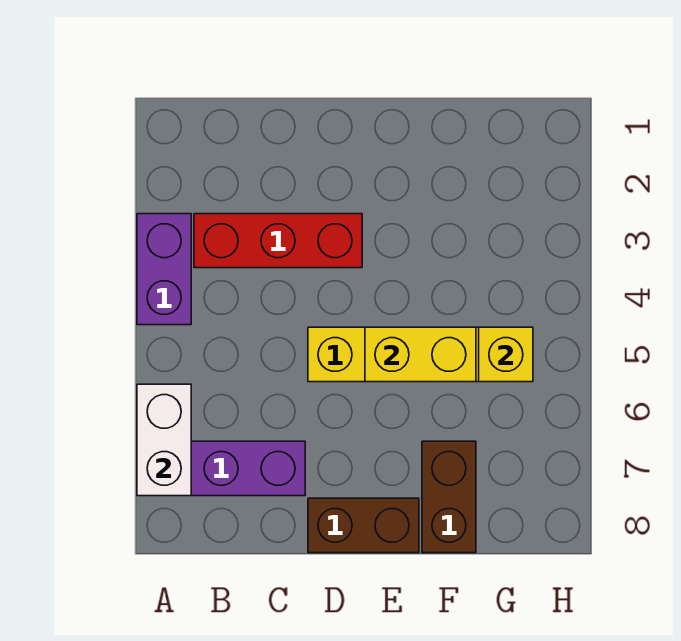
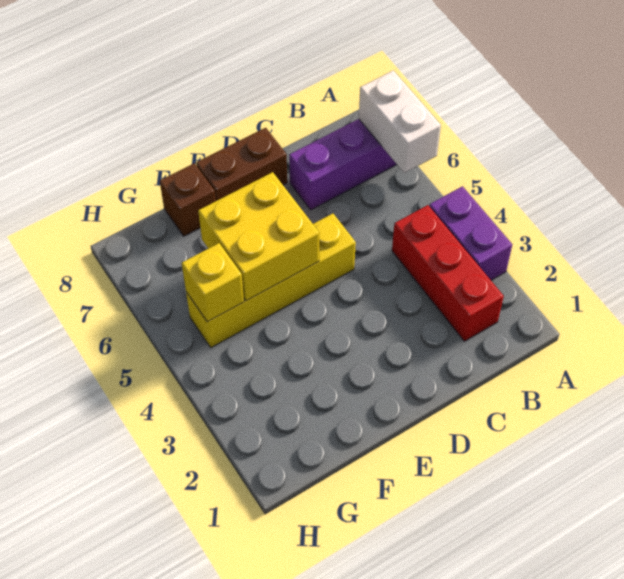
red 1x3 brick [194,214,362,268] -> red 1x3 brick turned to [392,205,504,341]
yellow 1x2 brick [365,327,476,382] -> yellow 2x2 brick [198,172,319,301]
brown 1x2 brick [422,441,476,553] -> brown 1x1 brick [160,163,216,236]

